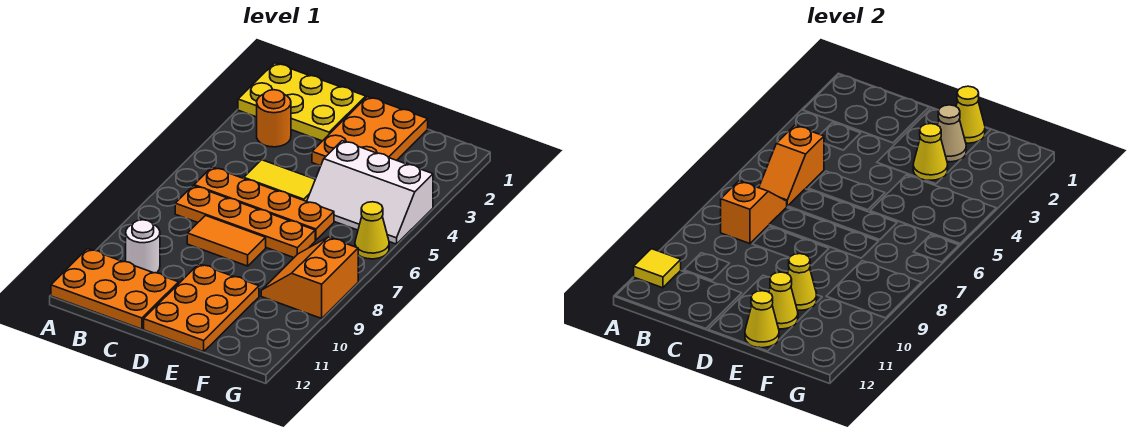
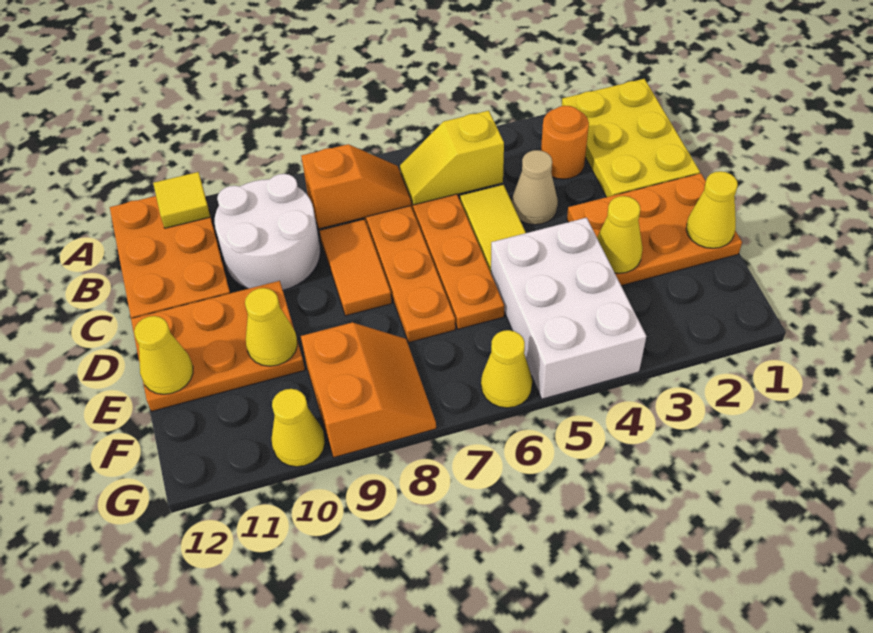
orange 1x2 slope [759,125,824,206] -> yellow 1x2 slope [400,111,504,205]
white 1x1 round brick [126,220,160,273] -> white 2x2 round brick [215,174,320,290]
tan 1x1 cone [938,105,966,162] -> tan 1x1 cone moved to [512,150,558,225]
white 2x3 slope [307,141,433,244] -> white 2x3 brick [491,218,646,399]
yellow 1x1 cone [769,272,798,329] -> yellow 1x1 cone moved to [272,389,325,467]
orange 2x2 slope [261,237,358,318] -> orange 2x2 slope turned to [301,323,436,458]

